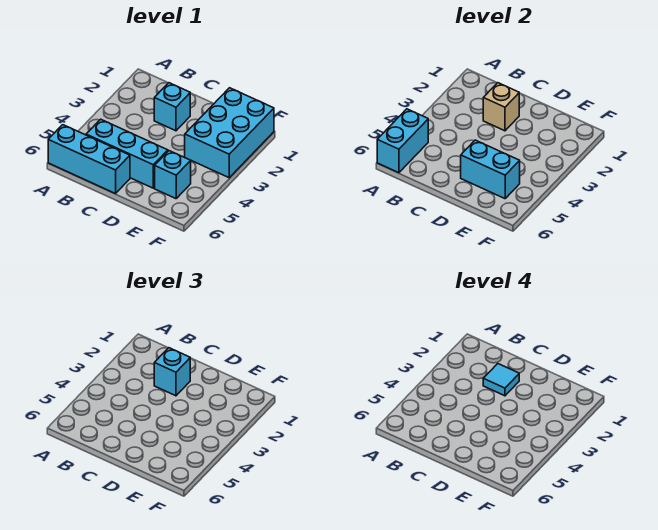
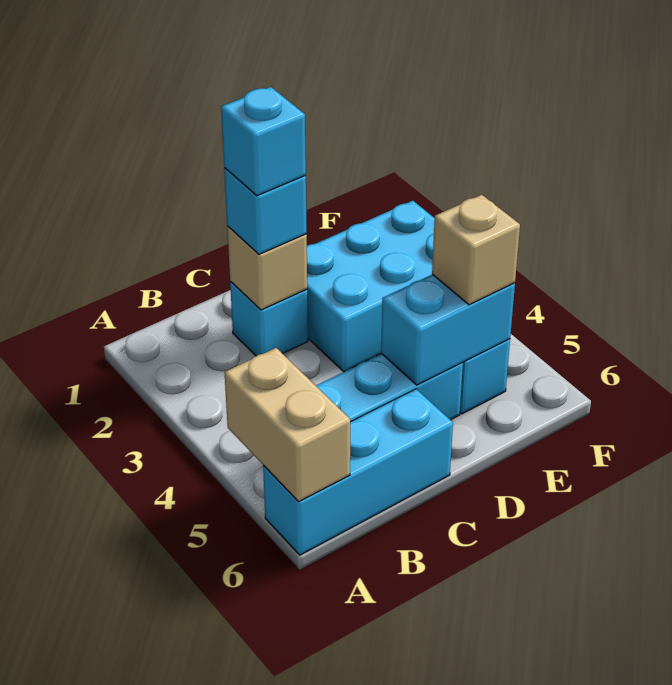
cyan 1x2 brick [377,109,428,173] -> tan 1x2 brick [224,348,350,501]
cyan 1x1 tile [483,364,519,396] -> cyan 1x1 brick [221,87,306,196]
cyan 2x3 brick [185,88,274,178] -> cyan 2x3 brick turned to [307,201,435,371]
none -> tan 1x1 brick [432,195,520,305]

